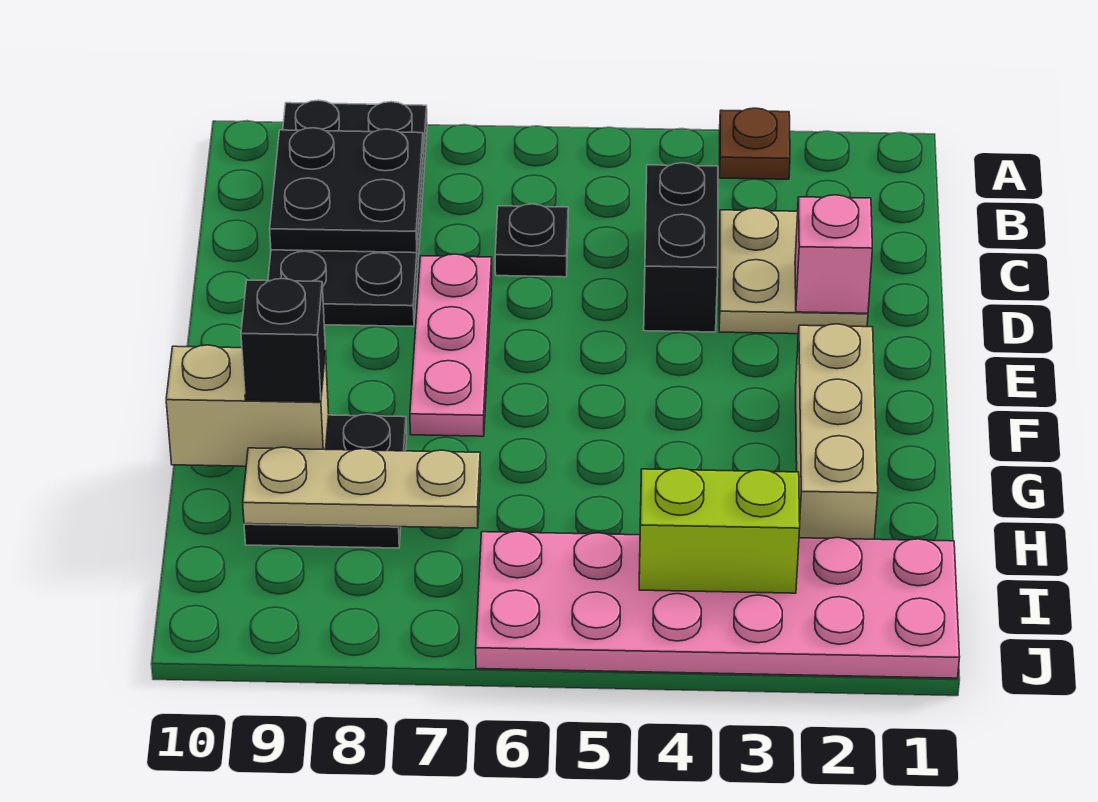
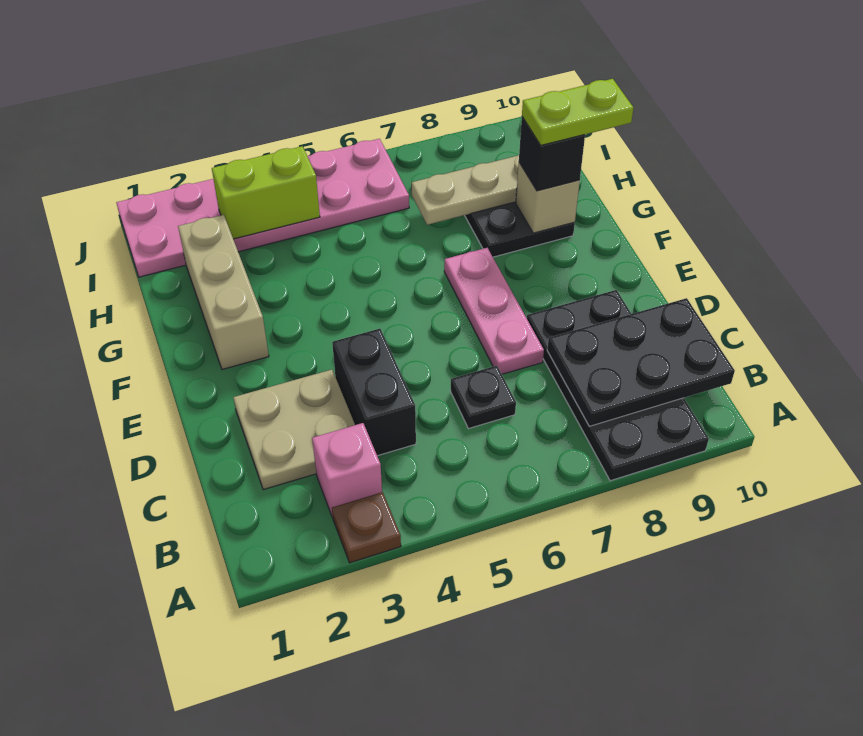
black 2x2 plate [270,128,423,253] -> black 2x3 plate [547,298,735,426]
pink 1x1 brick [795,195,872,313] -> pink 1x1 brick moved to [312,423,382,517]
tan 1x2 brick [166,345,329,466] -> tan 1x1 brick [516,163,580,233]
none -> lime 1x2 plate [522,79,633,145]

